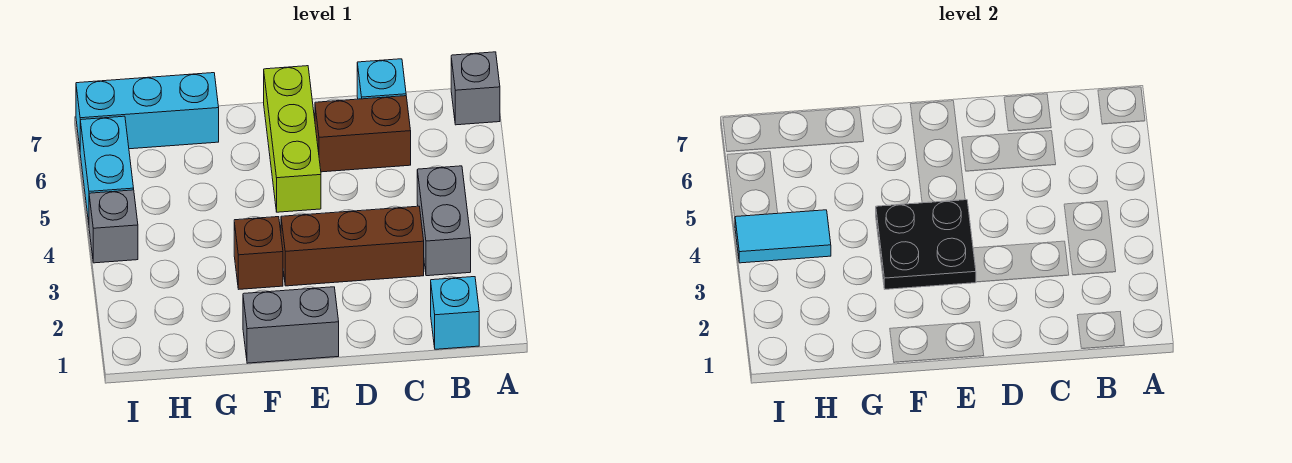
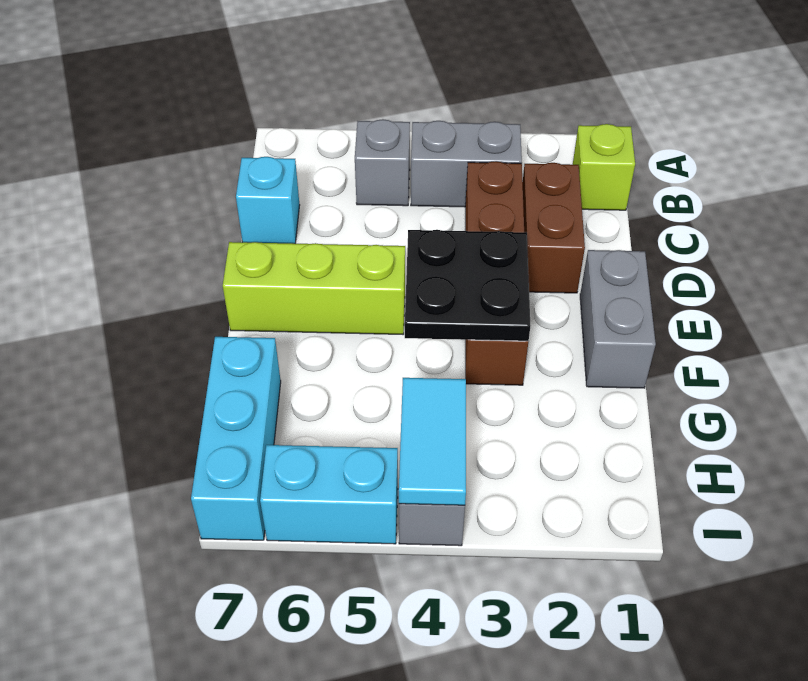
grey 1x1 brick [451,52,500,125] -> grey 1x1 brick moved to [355,119,410,206]
cyan 1x1 brick [431,277,479,349] -> lime 1x1 brick [573,124,635,210]
brown 1x2 brick [315,96,411,172] -> brown 1x2 brick moved to [523,163,585,293]

